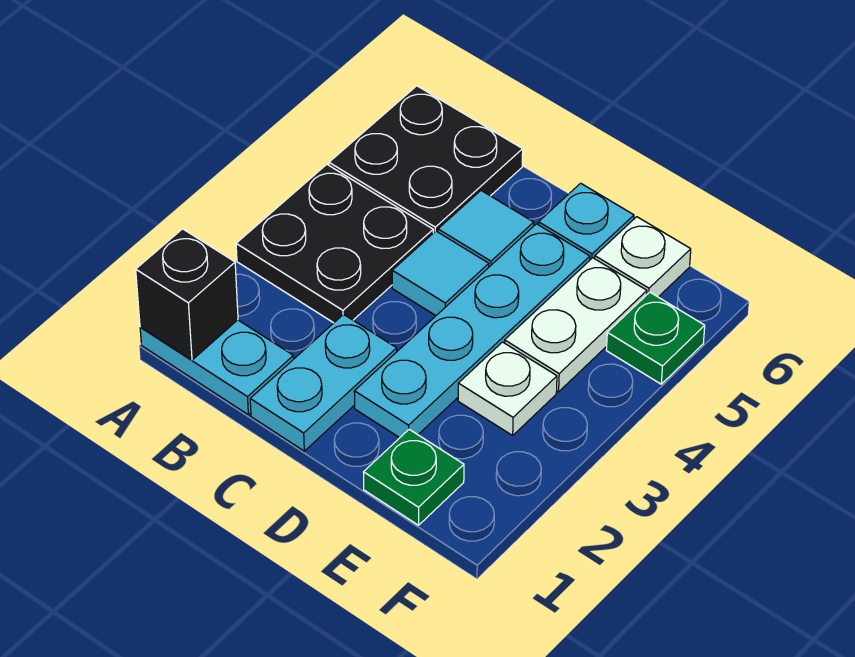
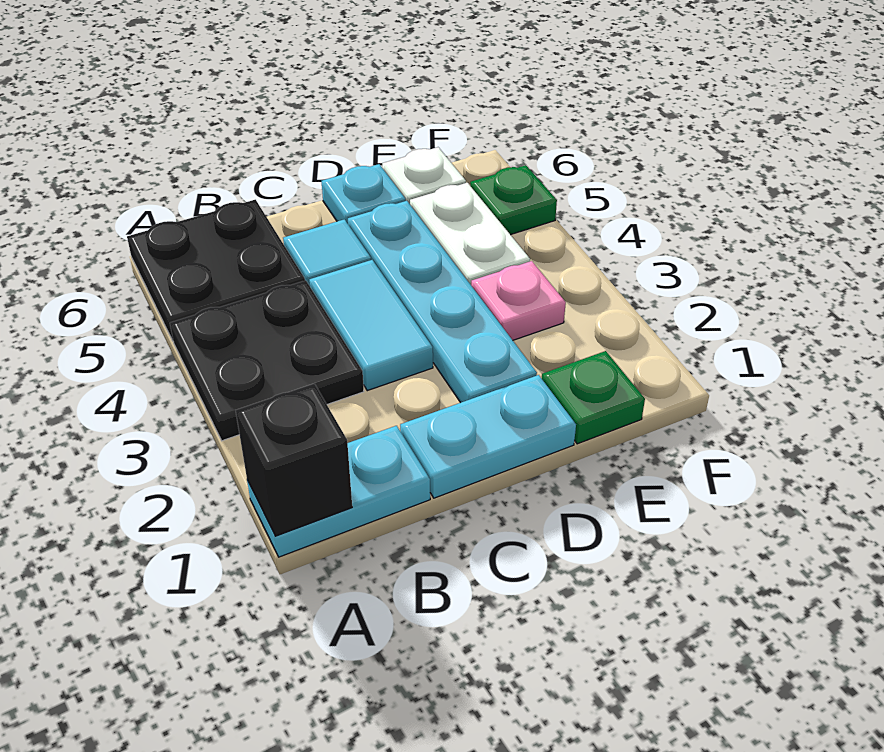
cyan 1x2 plate [250,315,397,451] -> cyan 1x2 plate turned to [400,375,576,498]
cyan 1x1 tile [392,231,489,316] -> cyan 1x2 tile [309,260,433,391]
white 1x1 plate [458,342,557,435] -> pink 1x1 plate [471,261,566,340]

